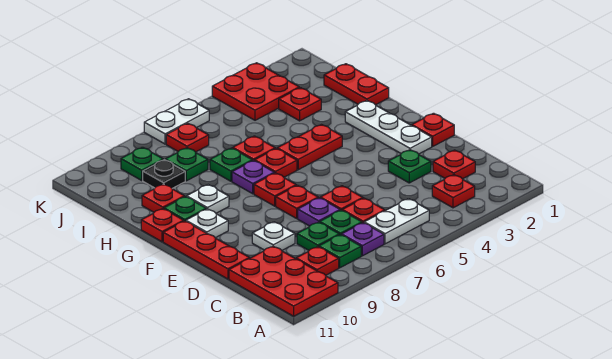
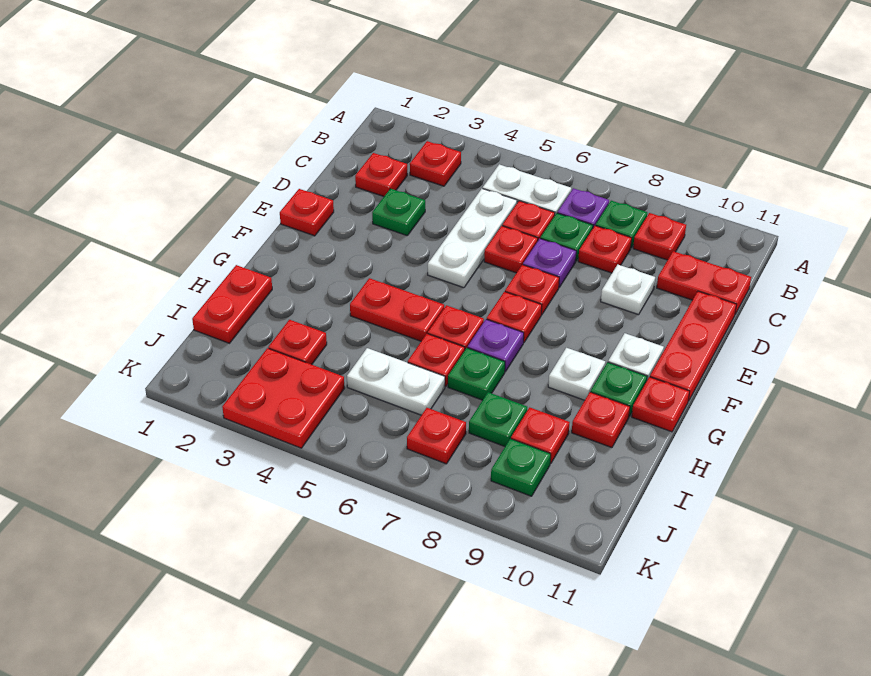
red 2x3 plate [229,246,338,316] -> red 1x2 plate [657,251,751,314]
green 1x1 plate [297,222,339,250] -> red 1x1 plate [578,226,632,273]
white 1x3 plate [345,101,432,154] -> white 1x3 plate moved to [428,189,517,288]
black 1x1 plate [143,160,185,188] -> red 1x1 plate [511,407,570,464]
white 1x2 plate [144,99,209,144] -> white 1x2 plate moved to [347,348,445,415]

